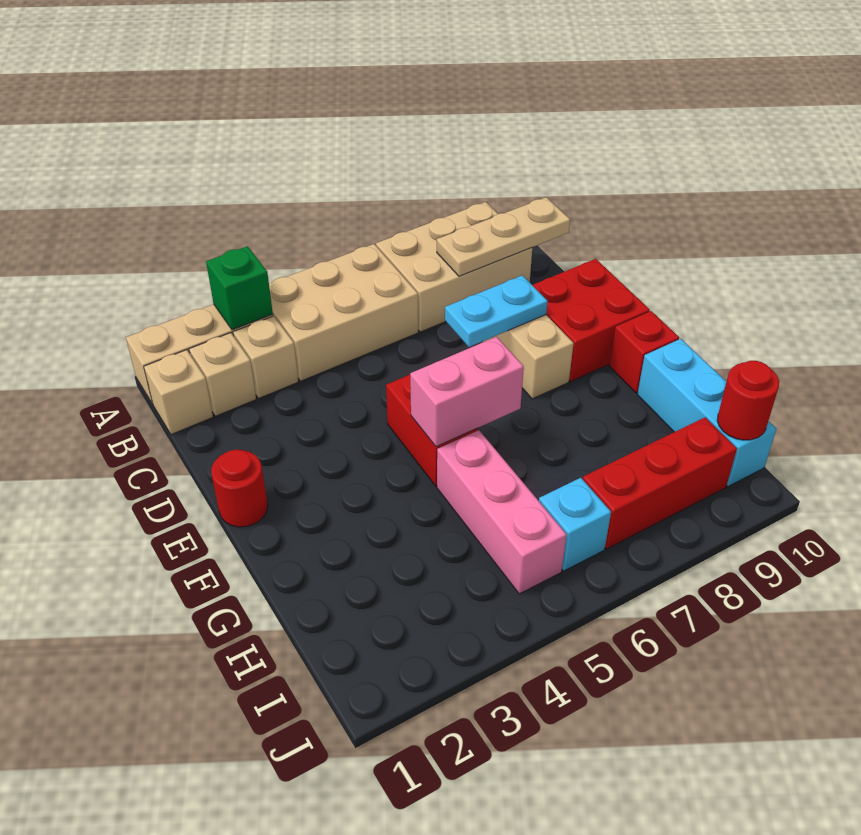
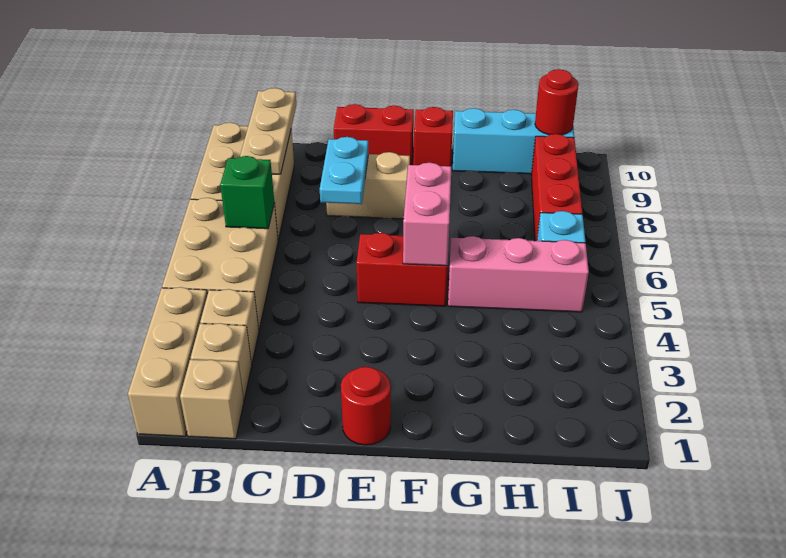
green 1x1 brick [206,246,273,330] -> green 1x1 brick moved to [220,156,274,229]
red 2x2 brick [532,259,650,381] -> red 1x2 brick [334,104,414,165]

